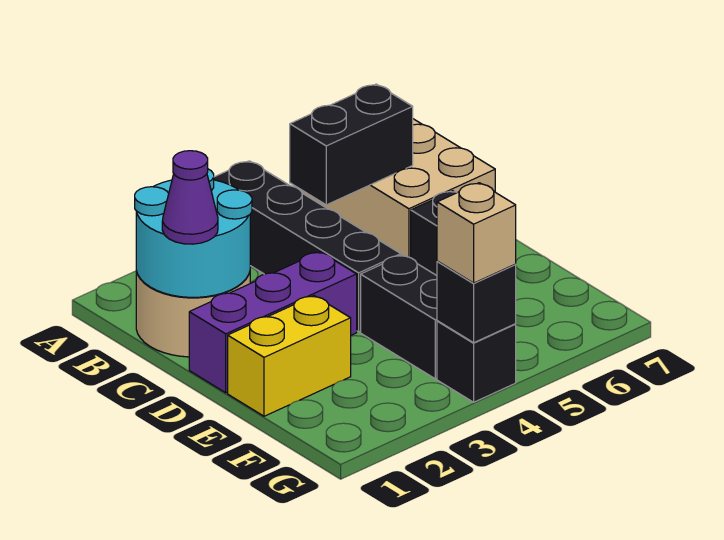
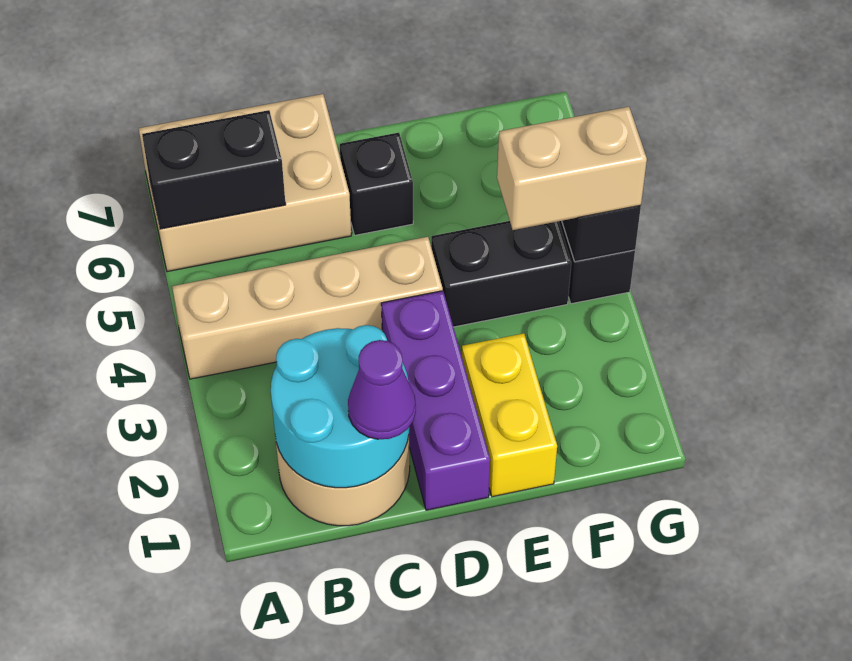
black 1x4 brick [214,161,401,332] -> tan 1x4 brick [172,237,443,379]
black 1x2 brick [290,84,413,205] -> black 1x2 brick turned to [142,110,286,229]
tan 1x1 brick [437,183,516,283] -> tan 1x2 brick [497,107,647,230]

